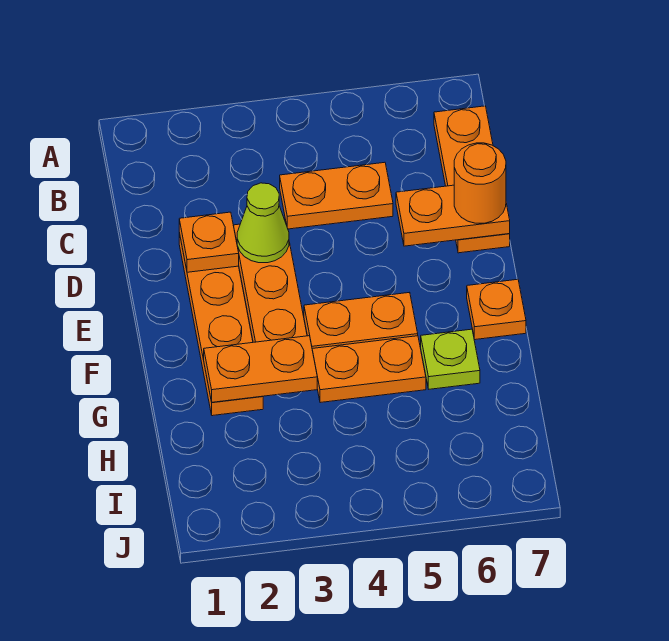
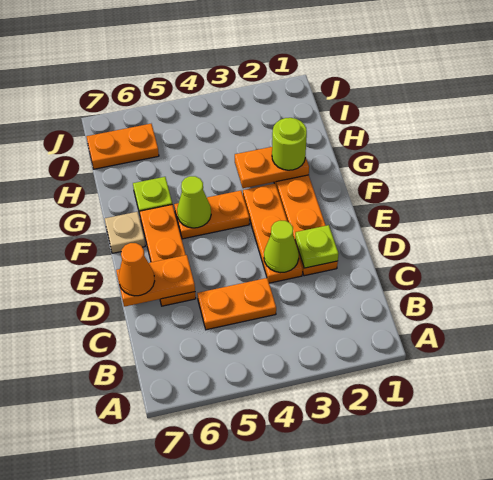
orange 1x3 plate [434,106,510,253] -> orange 1x3 plate moved to [140,205,196,306]
orange 1x1 plate [179,212,239,272] -> lime 1x1 plate [295,225,339,268]
orange 1x1 round brick [454,143,506,223] -> orange 1x1 cone [119,243,155,296]
none -> lime 1x1 cone [177,176,211,228]
orange 1x1 plate [467,279,526,340] -> tan 1x1 plate [105,212,145,253]
none -> lime 1x1 round brick [272,118,307,170]
orange 1x2 plate [312,336,426,403] -> orange 1x2 plate moved to [86,124,159,169]

